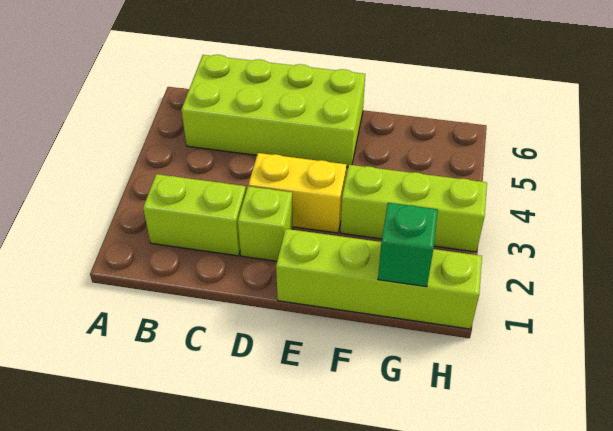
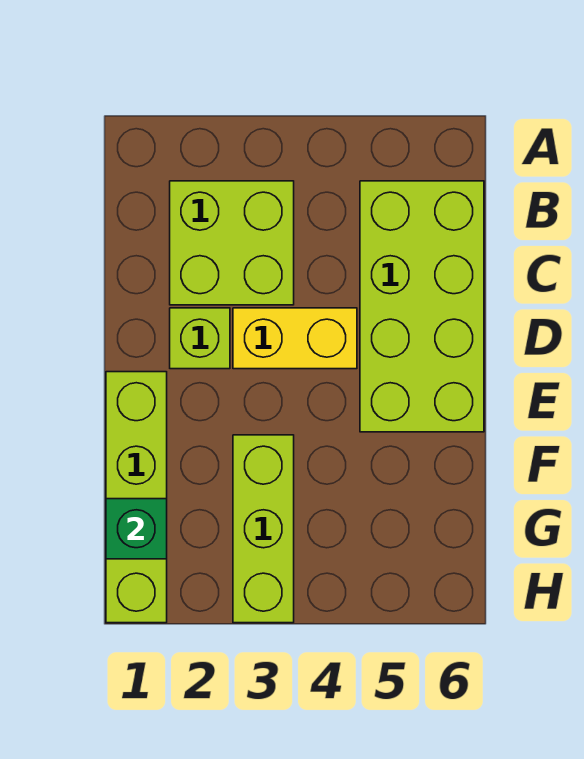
lime 1x2 brick [143,174,246,256] -> lime 2x2 brick [170,181,294,305]
yellow 1x2 brick [248,153,346,233] -> yellow 1x2 brick turned to [233,308,357,369]

